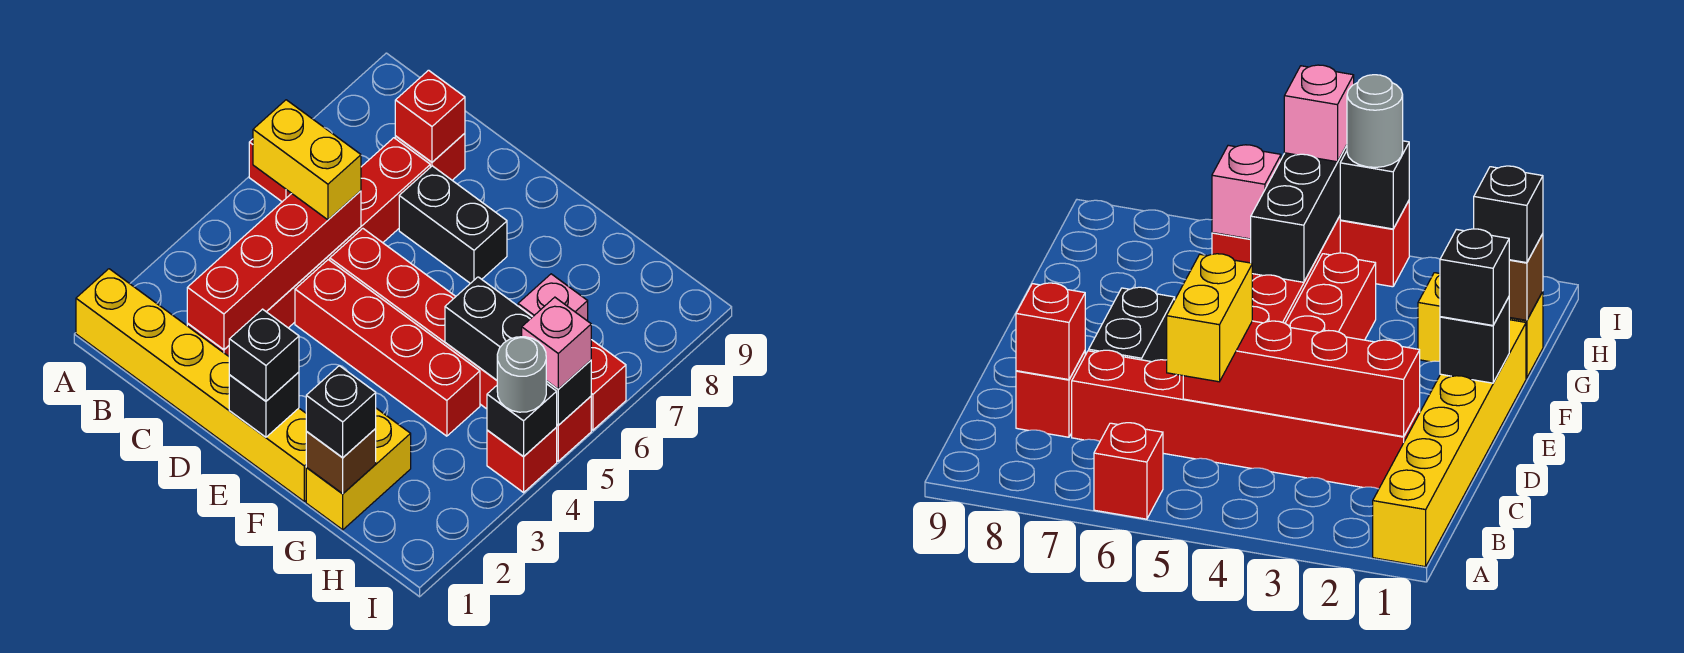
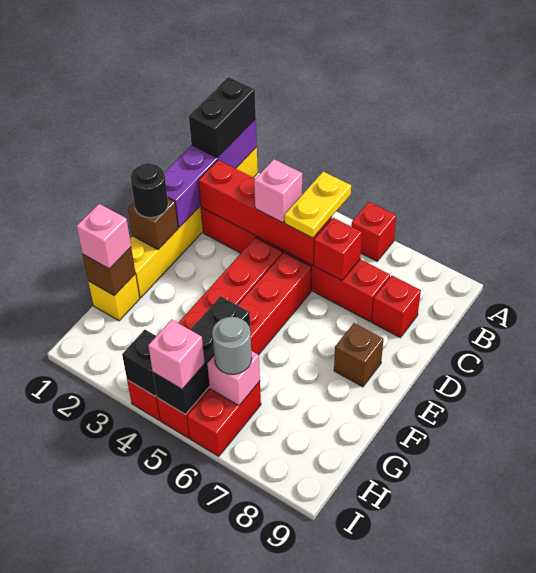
none -> purple 1x4 brick [164,119,257,228]
yellow 1x2 brick [253,100,361,220] -> yellow 1x2 plate [284,172,351,238]
none -> pink 1x1 brick [254,159,302,223]
red 1x1 brick [395,70,465,162] -> red 1x1 brick moved to [314,218,362,281]
black 1x2 brick [399,166,507,283] -> black 1x2 brick moved to [189,77,256,158]
black 1x1 brick [229,372,299,437] -> brown 1x1 brick [128,198,178,250]
black 1x1 brick [229,309,299,401] -> black 1x1 round brick [130,163,168,218]
none -> brown 1x1 brick [334,323,383,387]
yellow 1x2 brick [306,408,411,530] -> yellow 1x1 brick [88,274,140,321]
black 1x1 brick [306,366,376,458] -> pink 1x1 brick [77,204,131,269]
grey 1x1 round brick [497,337,546,412] -> grey 1x1 round brick moved to [212,317,252,374]

